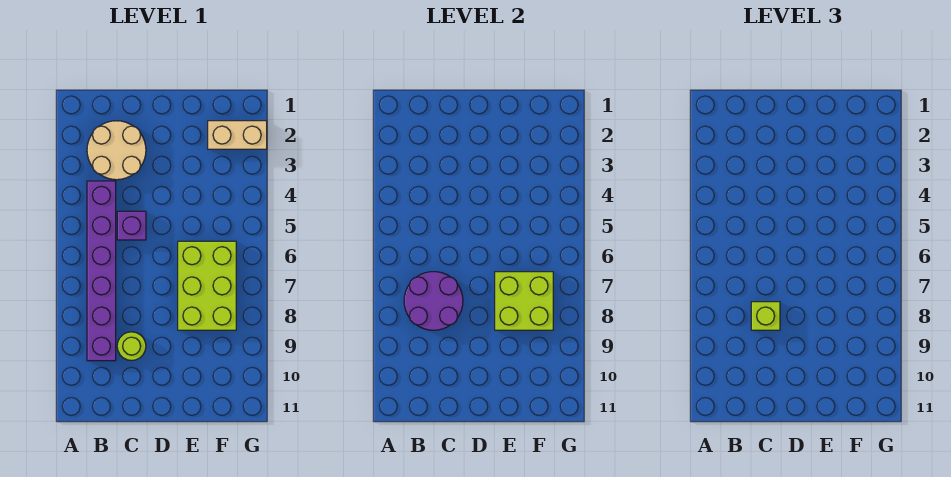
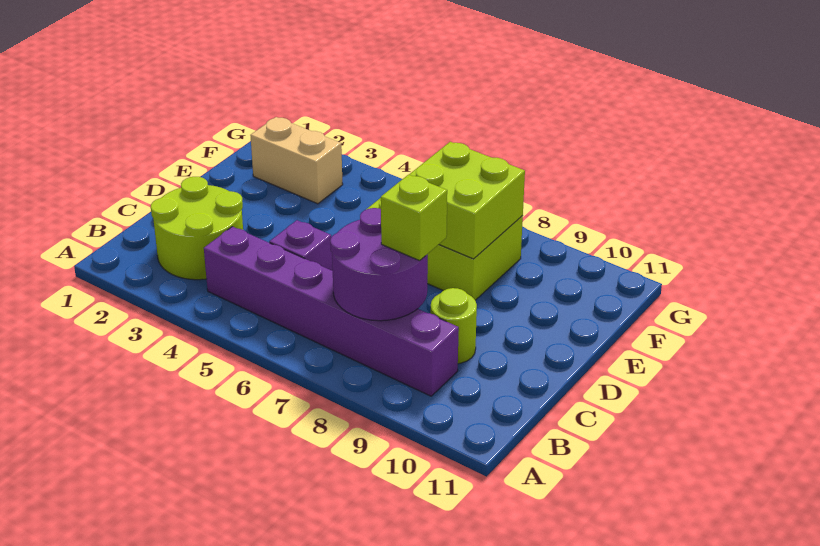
tan 2x2 round brick [87,121,146,180] -> lime 2x2 round brick [151,177,243,280]
tan 1x2 brick [208,121,267,149] -> tan 1x2 brick turned to [250,117,343,204]

